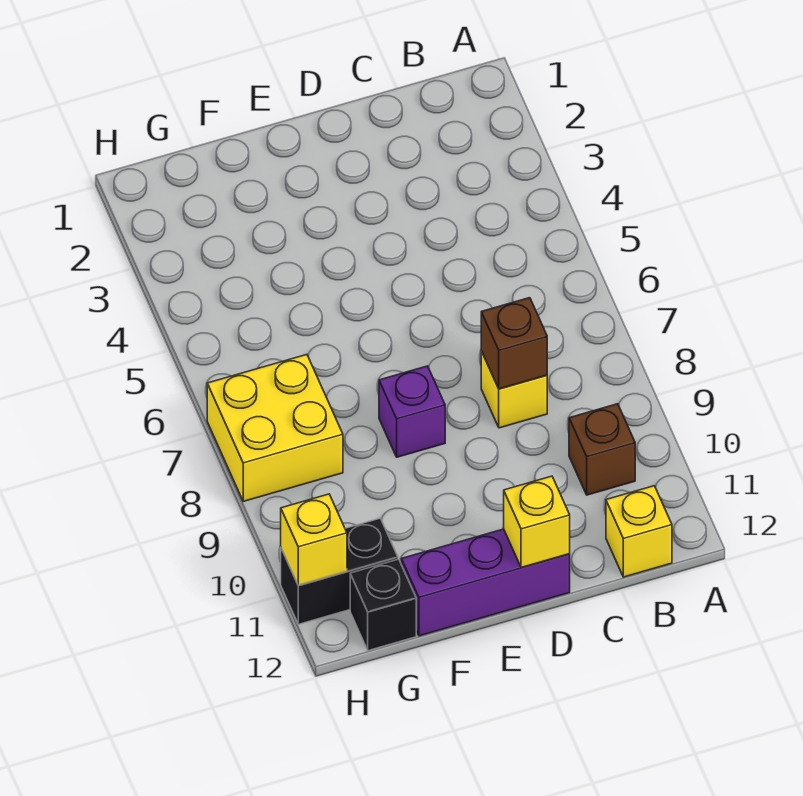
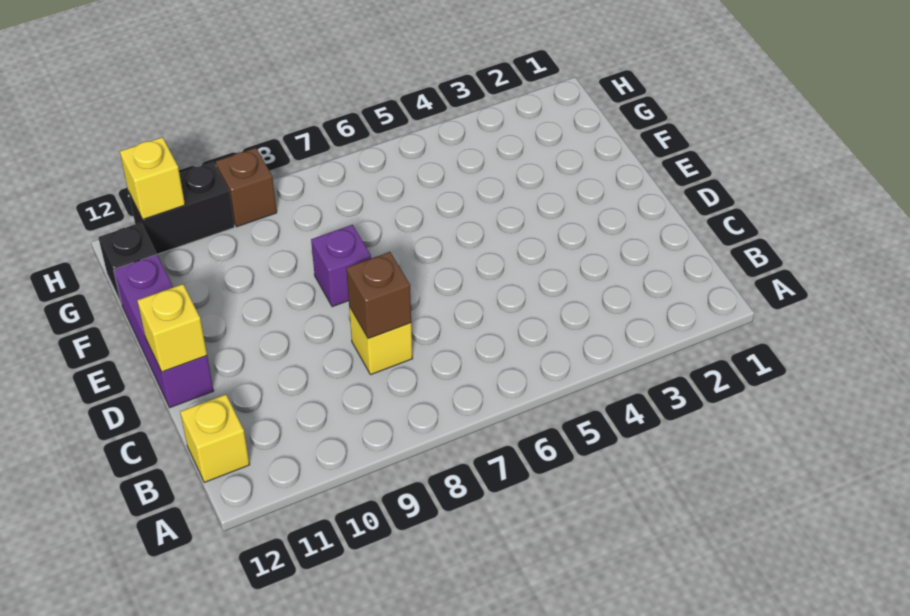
brown 1x1 brick [569,404,635,495] -> brown 1x1 brick moved to [216,148,277,227]
yellow 2x2 brick [207,355,343,501] -> none
black 1x2 brick [281,518,398,624] -> black 1x2 brick turned to [128,162,234,254]

